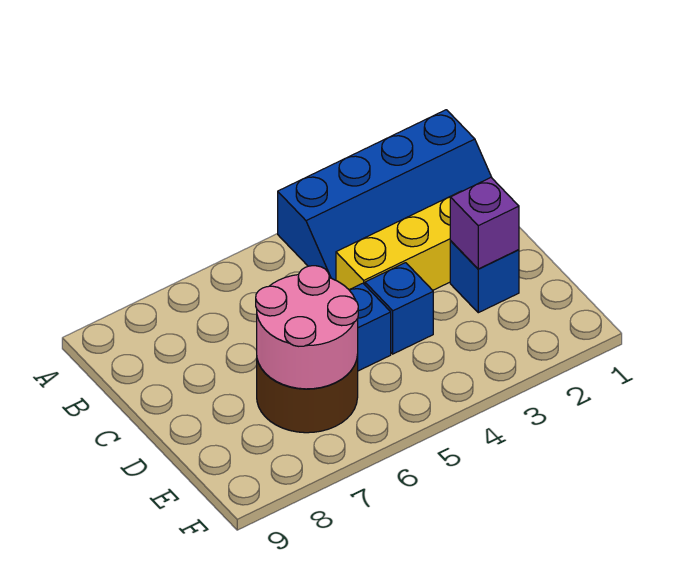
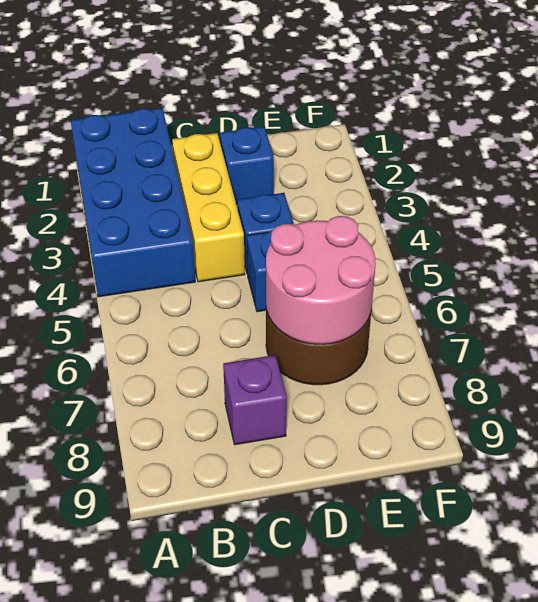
blue 2x4 slope [278,110,492,280] -> blue 2x4 brick [71,108,195,297]
purple 1x1 brick [450,178,519,269] -> purple 1x1 brick moved to [223,355,287,445]

